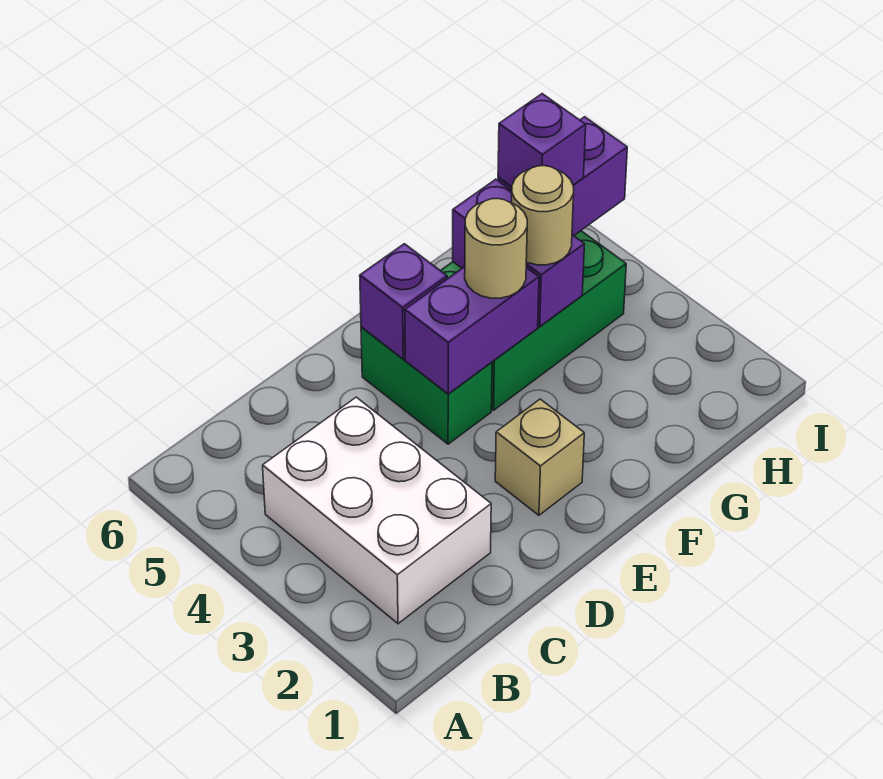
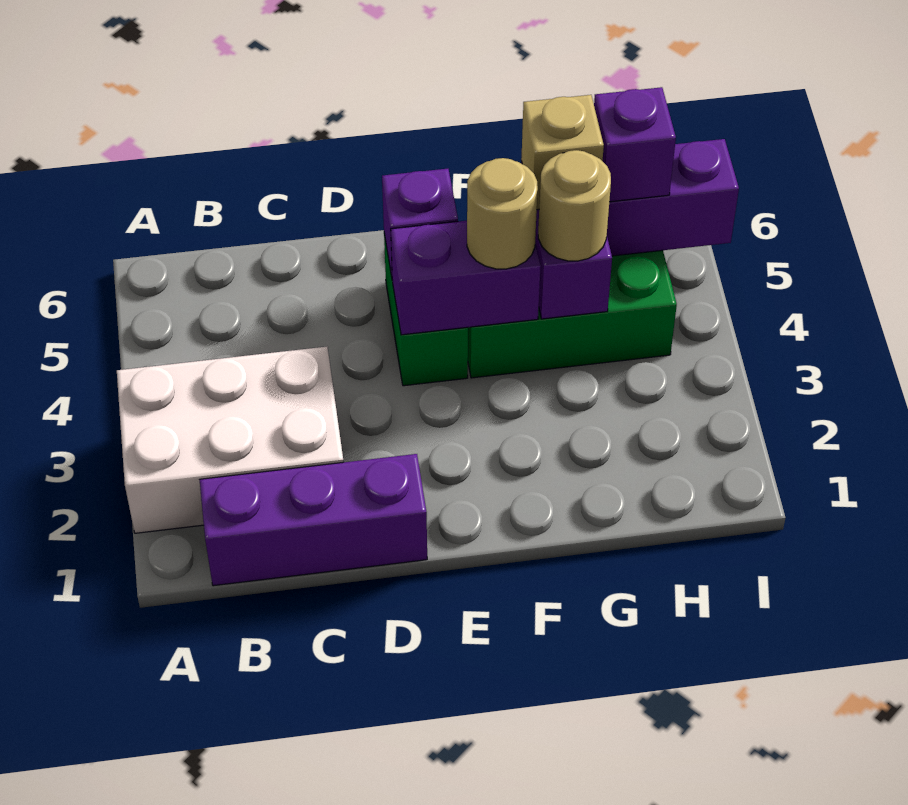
none -> purple 1x3 brick [200,454,427,586]
white 2x3 brick [263,397,491,624] -> white 2x3 brick turned to [117,347,343,533]
tan 1x1 brick [495,399,584,515] -> tan 1x1 brick moved to [521,95,604,210]

